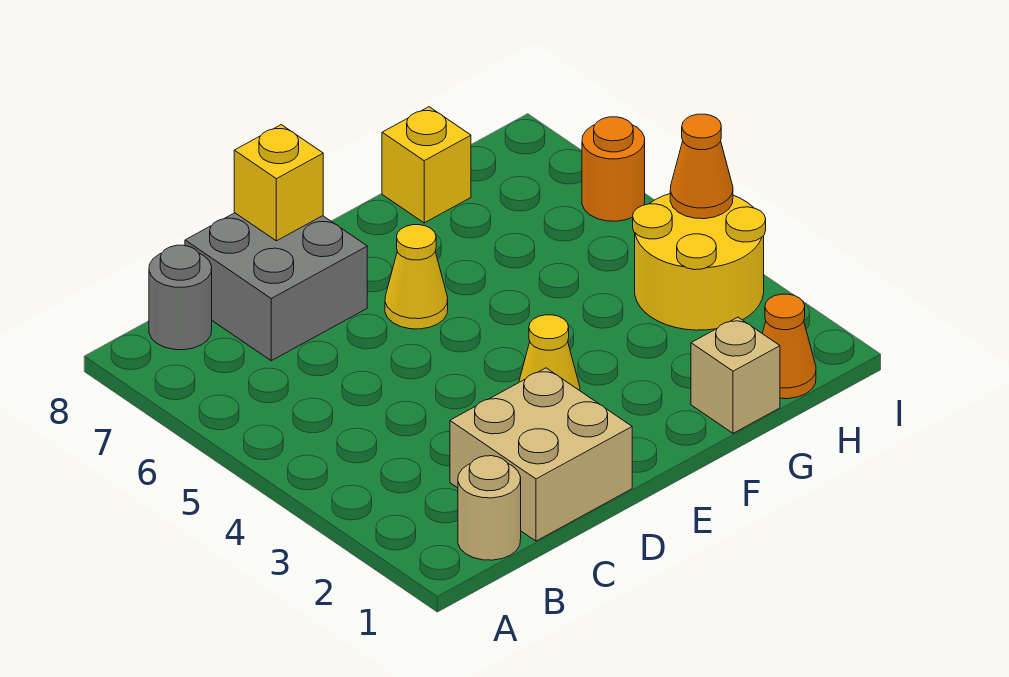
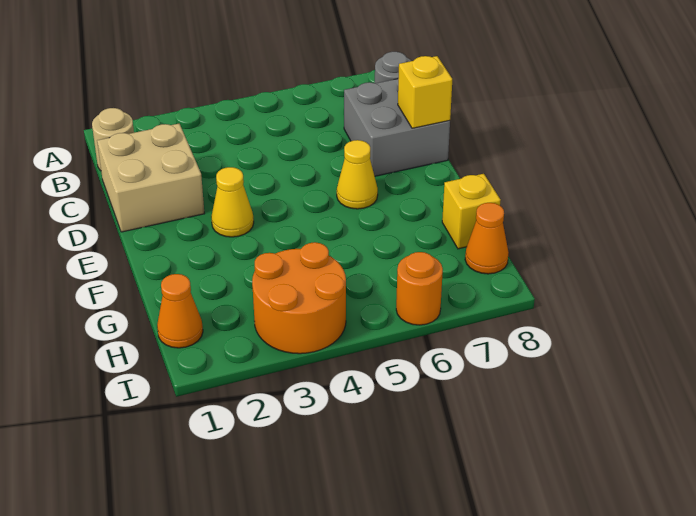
tan 1x1 brick [691,317,780,433] -> none
yellow 2x2 round brick [633,194,766,330] -> orange 2x2 round brick [252,242,346,354]
orange 1x1 cone [670,114,733,219] -> orange 1x1 cone moved to [465,203,509,274]

